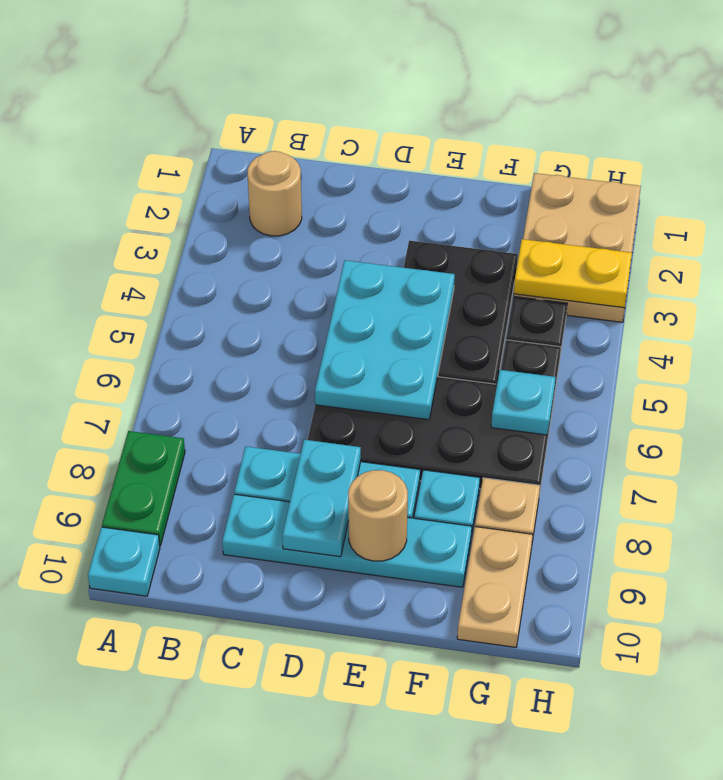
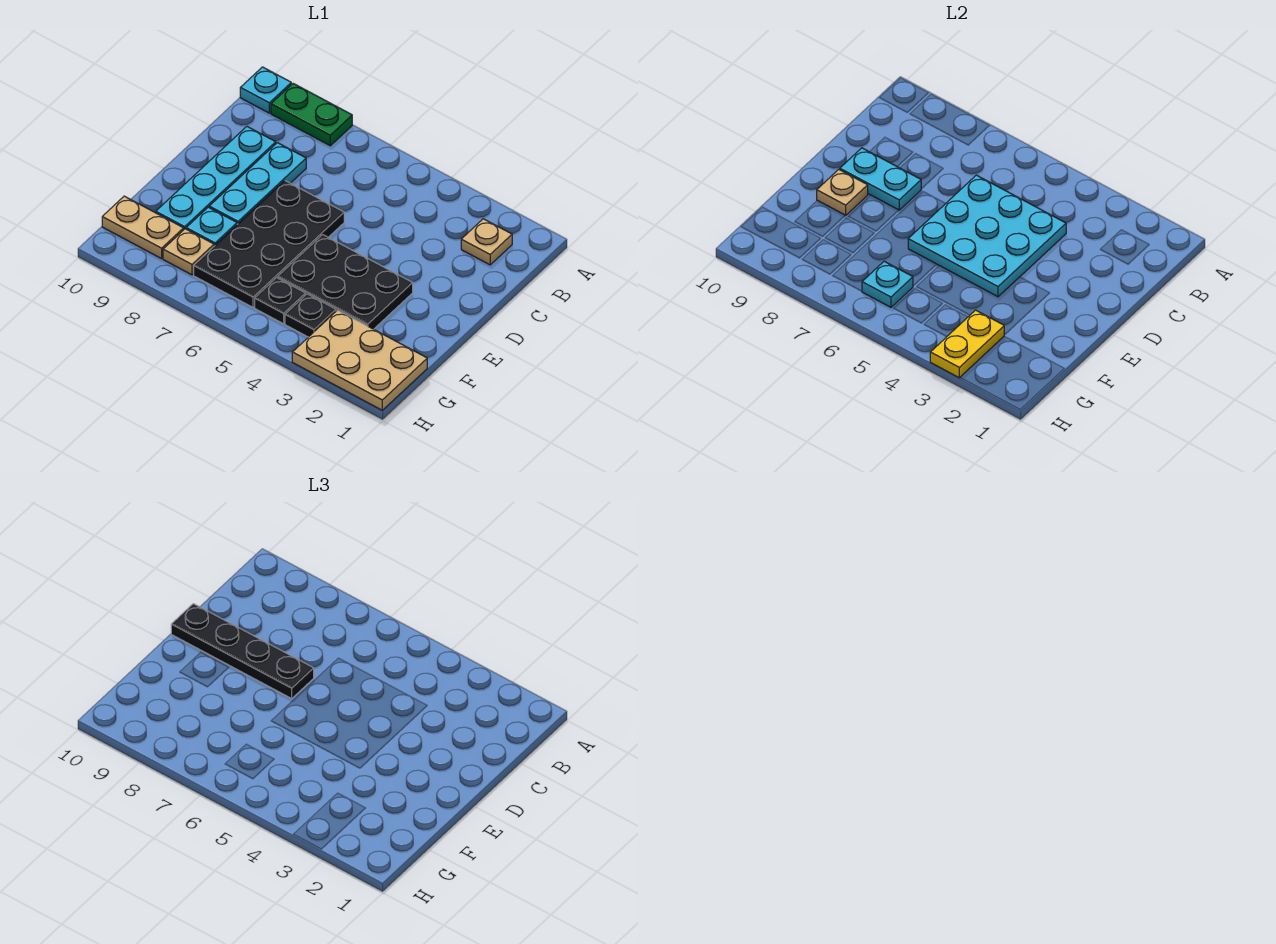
tan 1x1 round brick [248,151,302,236] -> tan 1x1 plate [461,219,512,265]
cyan 2x3 plate [315,260,455,420] -> cyan 3x3 plate [908,175,1066,297]
none -> black 1x4 plate [171,604,314,698]
tan 1x1 round brick [348,470,408,561] -> tan 1x1 plate [817,169,868,216]

